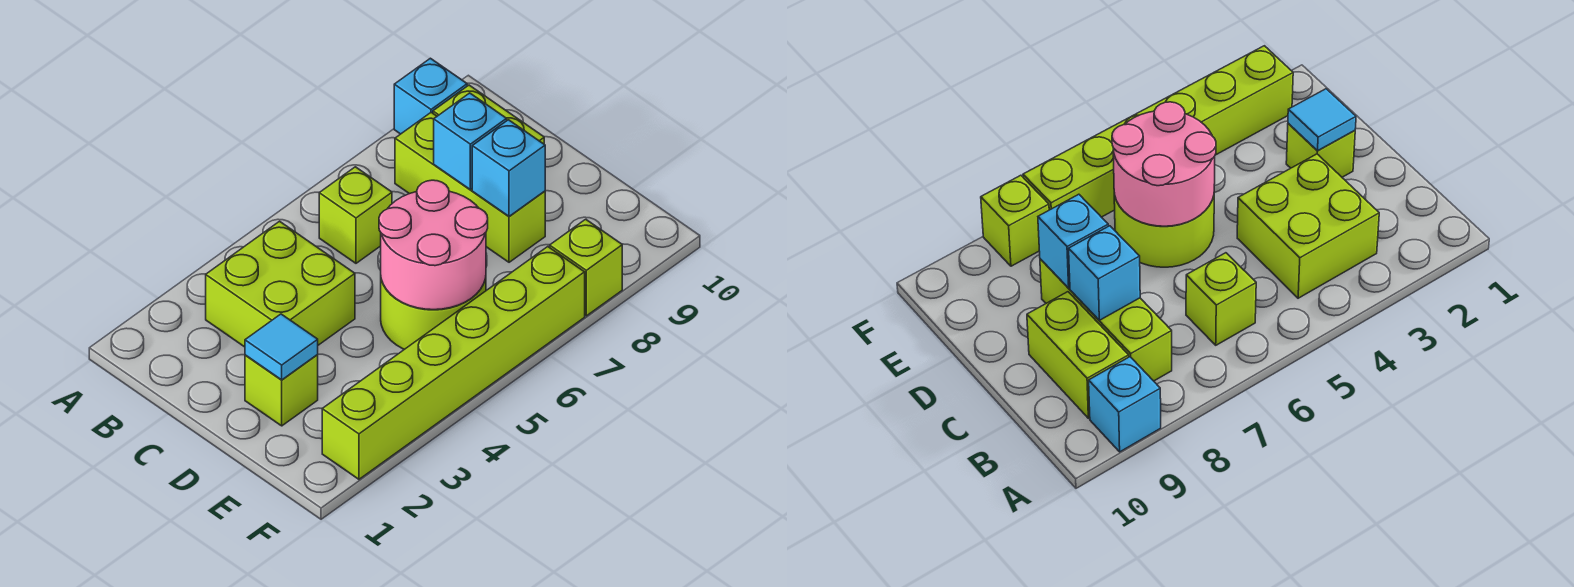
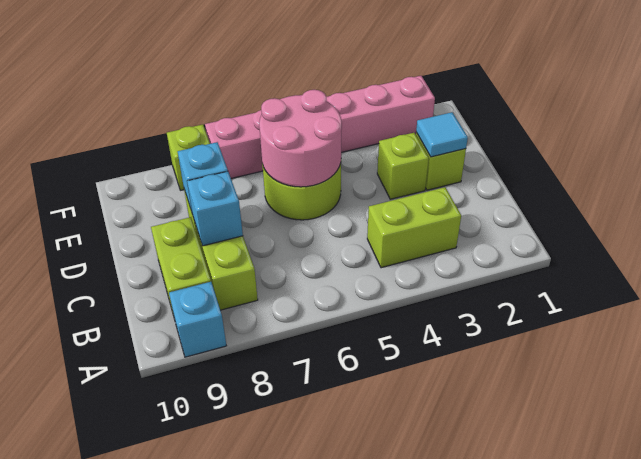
lime 2x2 brick [206,221,355,347] -> lime 1x2 brick [367,187,461,268]
lime 1x1 brick [319,167,392,263] -> lime 1x1 brick moved to [377,133,429,199]
lime 1x6 brick [322,247,585,479] -> pink 1x6 brick [205,76,435,178]

